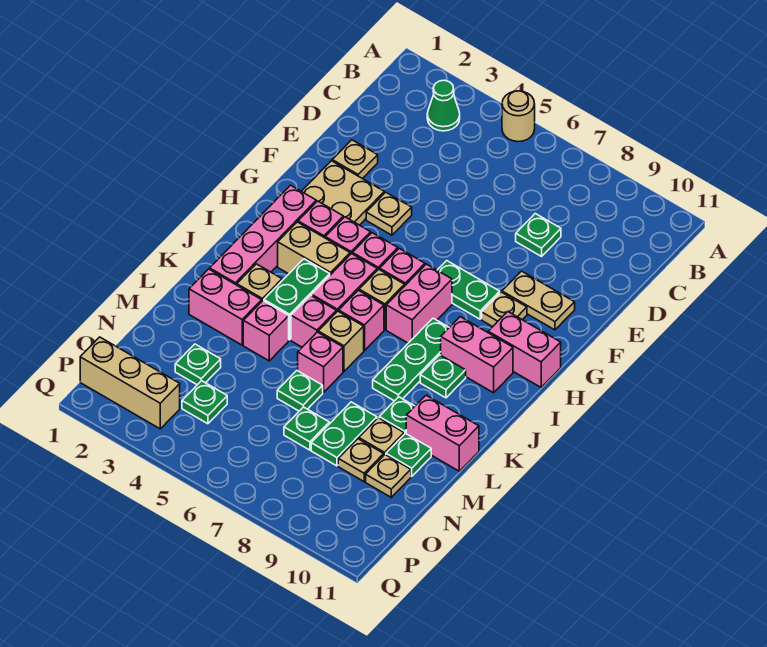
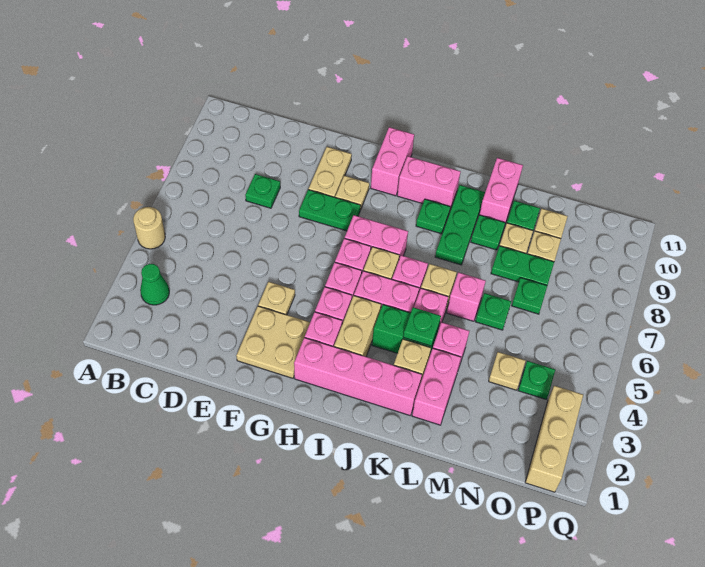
tan 1x1 plate [332,140,378,179] -> tan 1x1 plate moved to [489,352,526,390]
green 1x2 plate [437,261,500,319] -> green 1x2 plate turned to [299,190,361,231]
green 1x3 plate [373,318,449,401] -> green 1x3 plate turned to [435,185,485,265]
pink 1x2 brick [441,317,513,393] -> pink 1x2 brick turned to [397,156,461,210]
green 1x1 plate [175,344,221,385] -> green 1x1 plate moved to [403,307,441,346]

